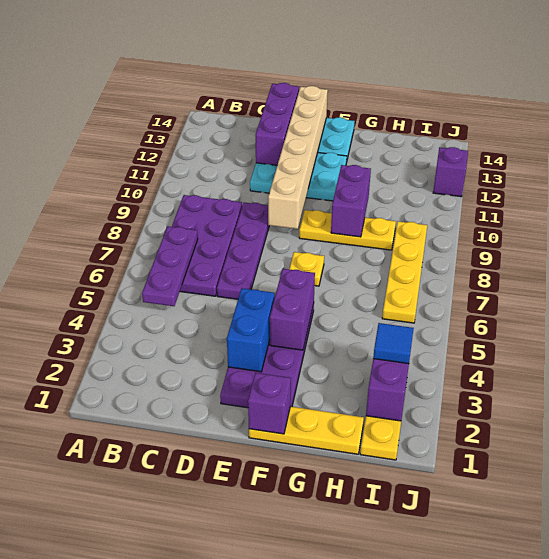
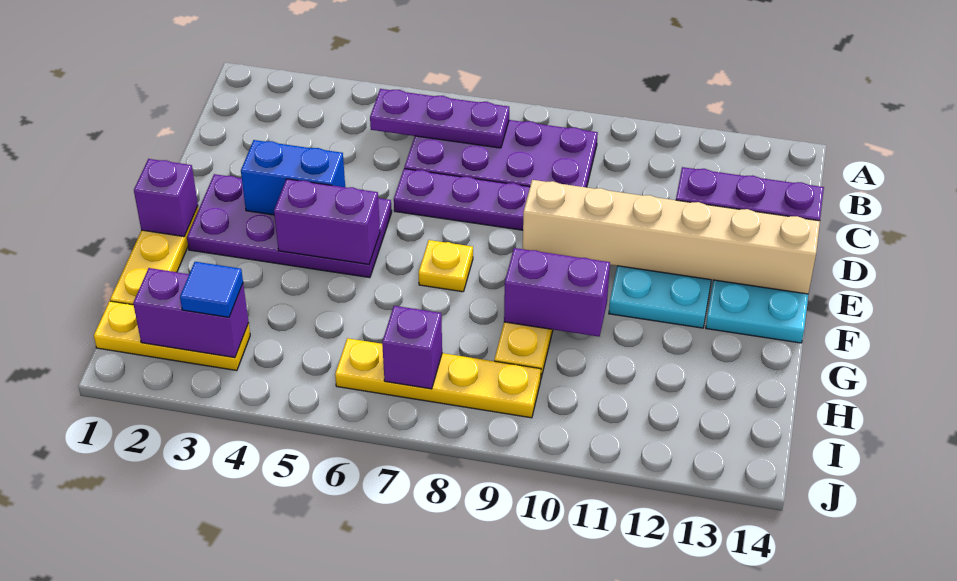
purple 1x1 brick [433,147,468,197] -> purple 1x1 brick moved to [382,306,442,389]

